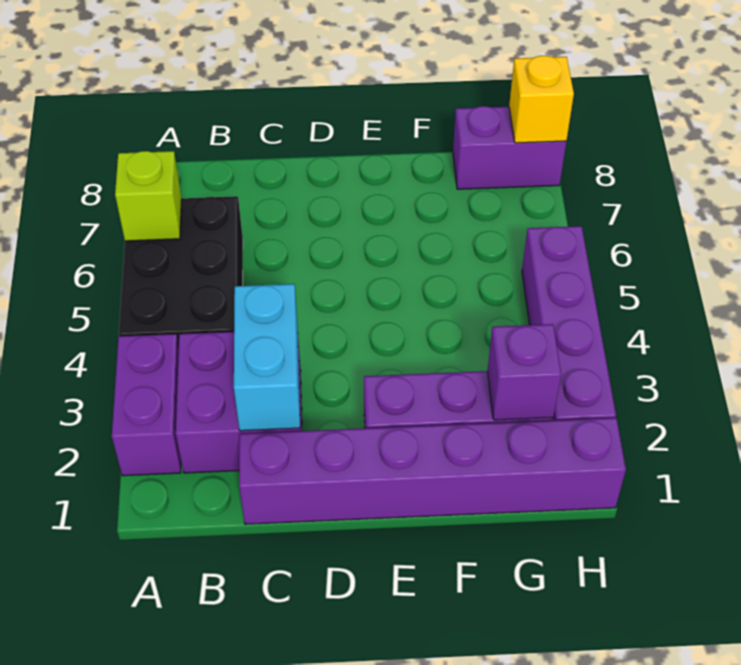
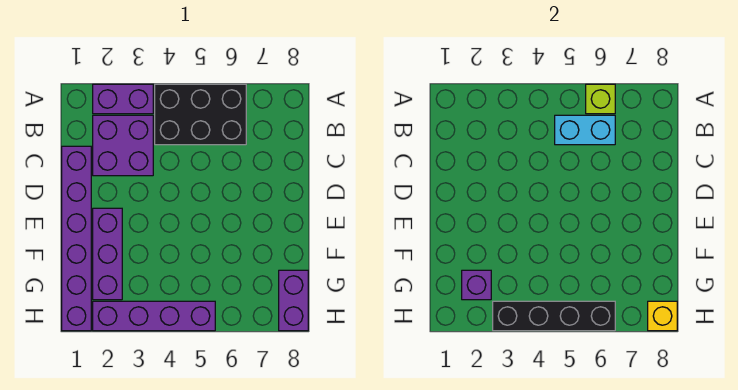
cyan 1x2 brick [234,284,300,431] -> cyan 1x2 brick moved to [555,115,615,145]
none -> black 1x4 brick [493,301,615,331]

